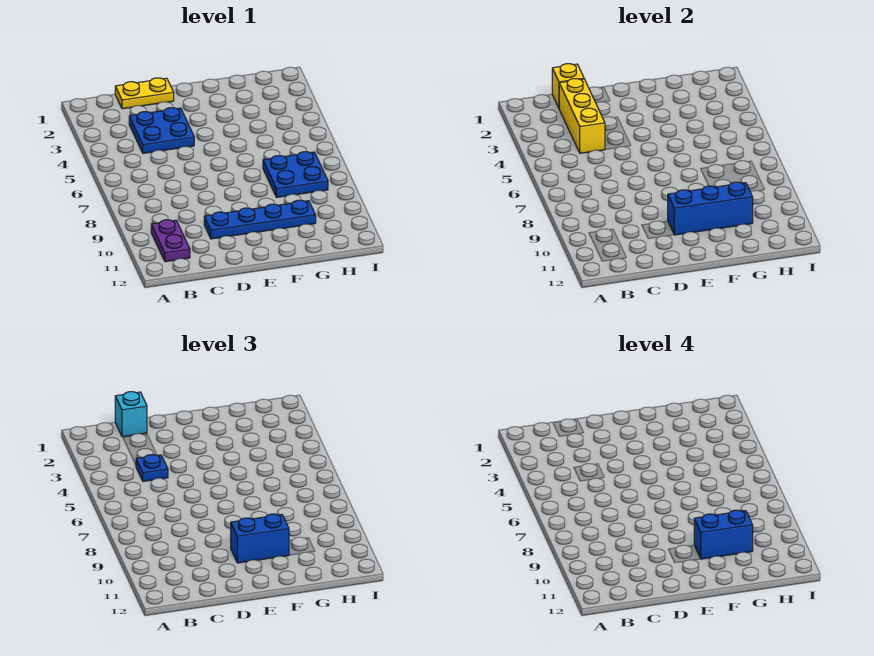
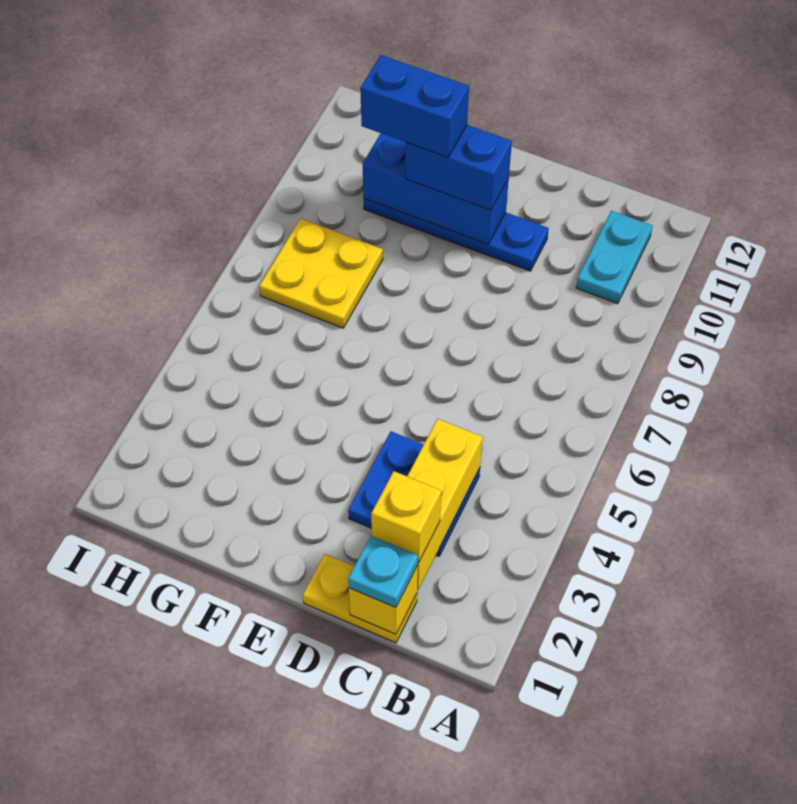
purple 1x2 plate [151,220,190,262] -> cyan 1x2 plate [576,211,652,304]
cyan 1x1 brick [115,392,147,437] -> cyan 1x1 plate [348,536,418,608]
none -> yellow 1x1 brick [371,471,441,562]
blue 1x1 plate [136,455,168,481] -> none
blue 2x2 plate [263,152,328,197] -> yellow 2x2 plate [259,218,383,328]

